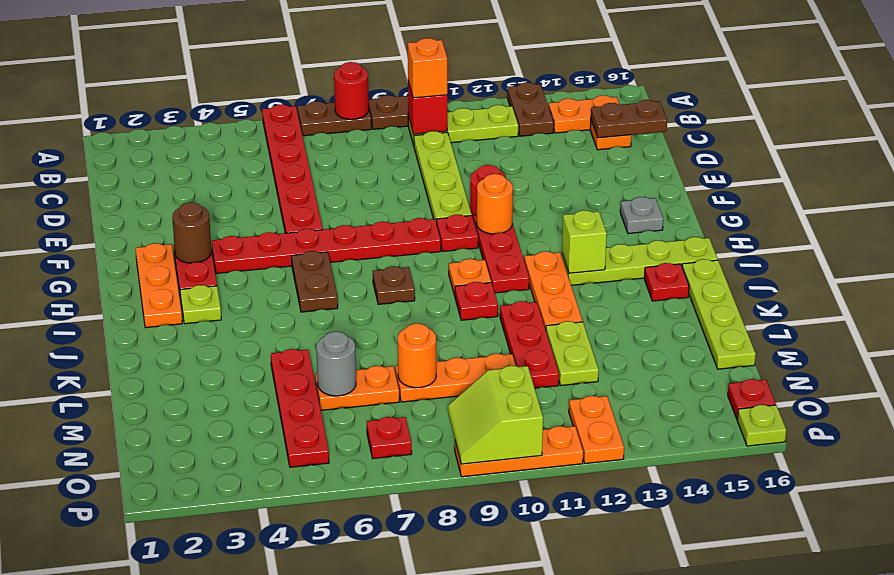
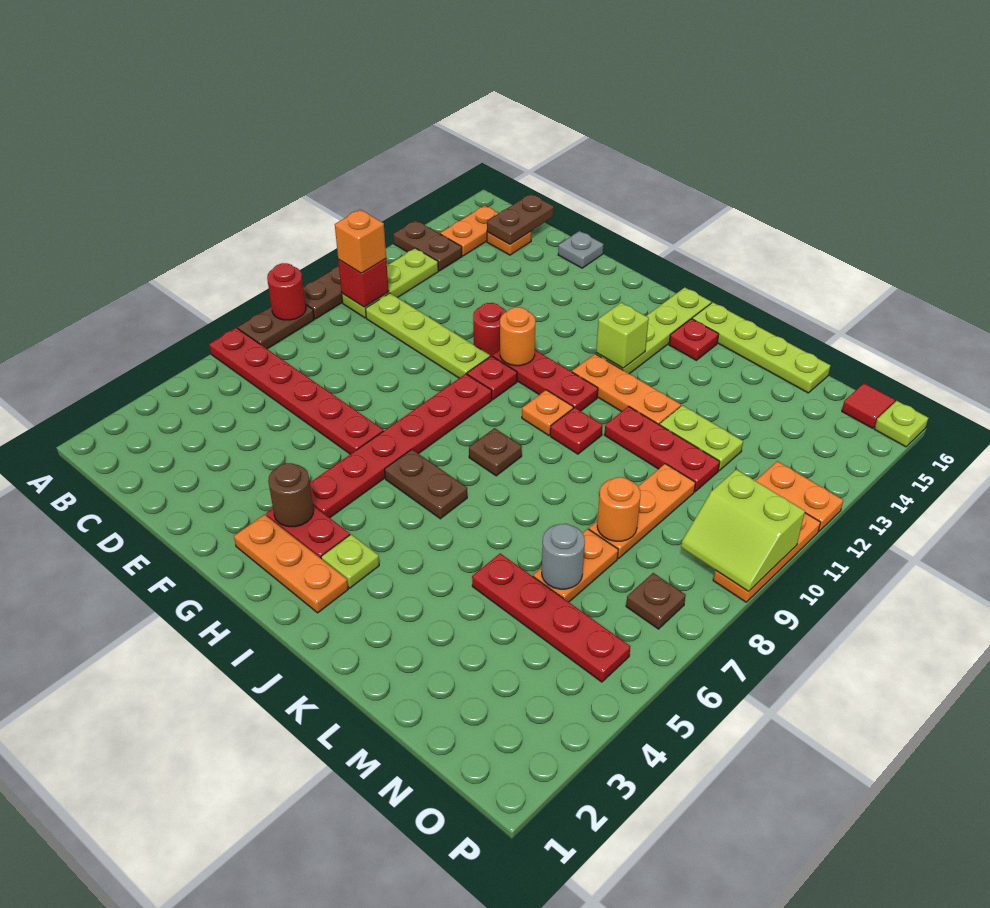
grey 1x1 plate [620,197,663,234] -> grey 1x1 plate moved to [558,231,603,268]
red 1x1 plate [367,417,412,459] -> brown 1x1 plate [626,573,686,629]
red 1x1 plate [728,379,776,420] -> red 1x1 tile [842,383,895,428]

